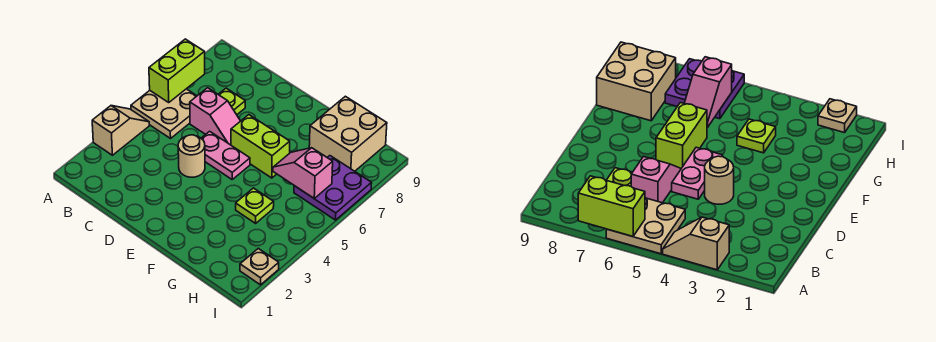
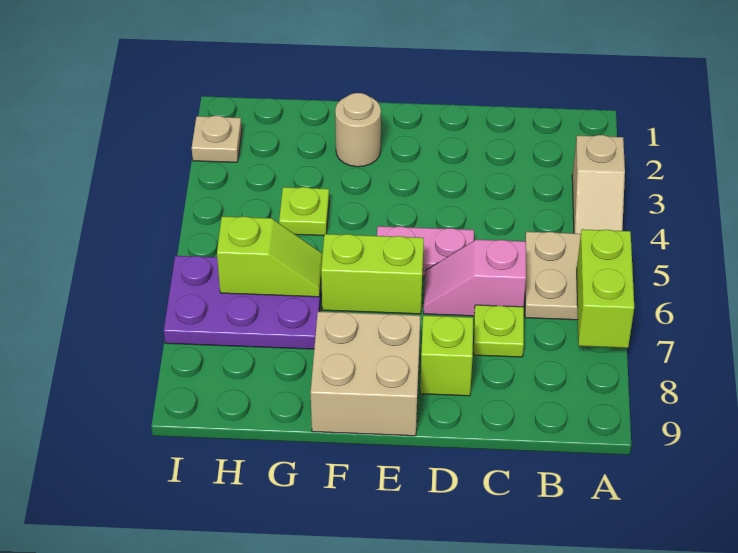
tan 1x1 round brick [178,135,205,177] -> tan 1x1 round brick moved to [335,93,381,167]
none -> lime 1x1 brick [420,316,473,396]
pink 1x2 slope [273,148,333,199] -> lime 1x2 slope [217,216,322,297]
tan 2x2 brick [309,96,387,171] -> tan 2x2 brick moved to [311,312,420,436]
purple 2x2 plate [294,156,372,220] -> purple 2x3 plate [164,256,322,349]

